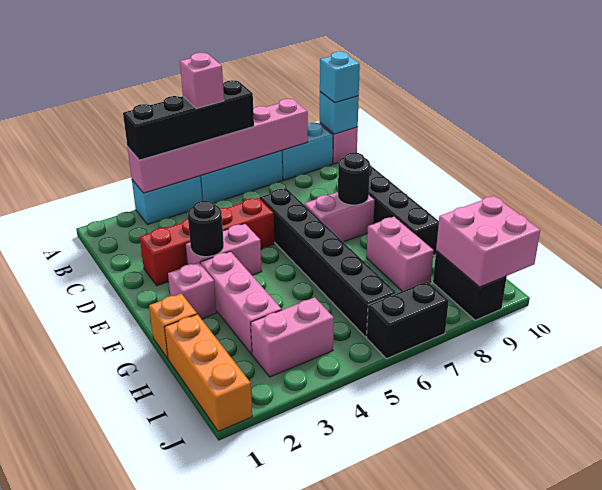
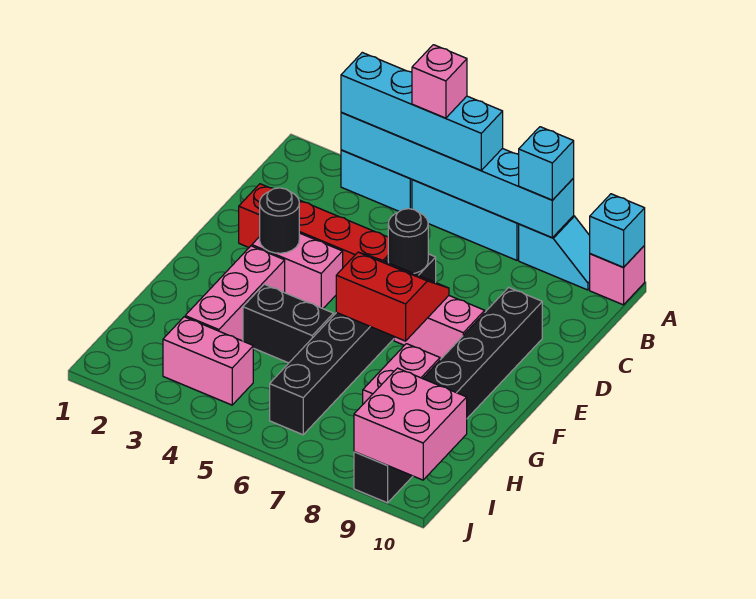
pink 1x6 brick [127,99,308,193] -> cyan 1x6 brick [341,112,574,238]
black 1x4 brick [123,80,254,160] -> cyan 1x4 brick [341,53,503,170]
cyan 1x2 brick [282,123,333,180] -> cyan 1x2 slope [519,216,590,290]
cyan 1x1 brick [320,51,360,103] -> cyan 1x1 brick moved to [519,127,574,200]
none -> red 2x2 slope [336,252,449,341]
black 1x1 round brick [338,152,370,205] -> black 1x1 round brick moved to [388,209,428,273]
pink 1x1 brick [168,262,216,319] -> none
orange 1x1 brick [149,294,197,359] -> none
orange 1x3 brick [164,314,252,431] -> none
black 1x2 brick [367,281,449,359] -> black 1x2 brick moved to [243,284,334,363]

